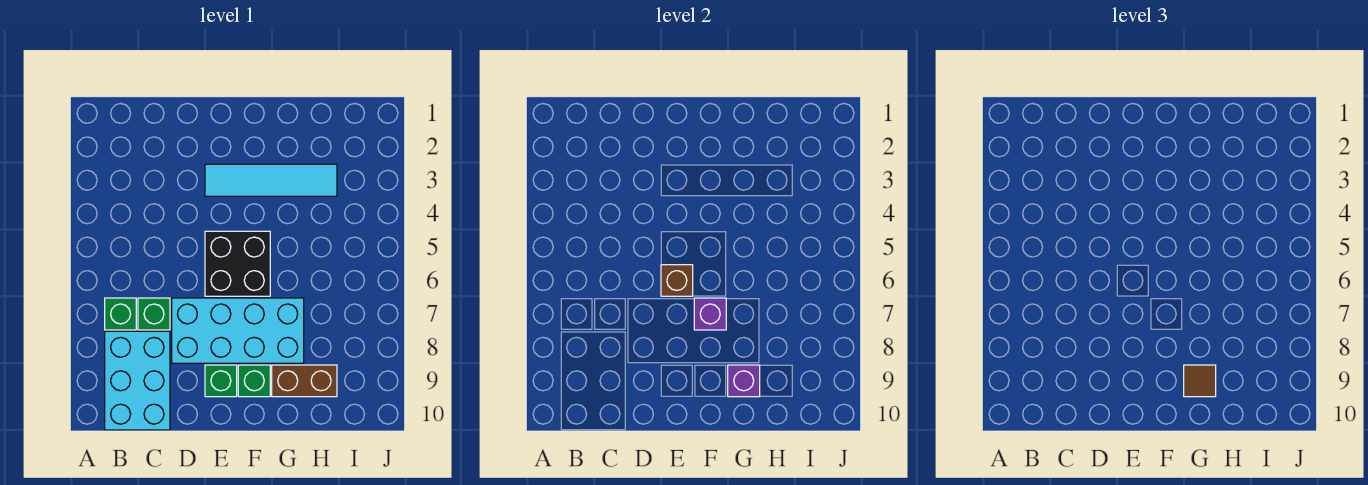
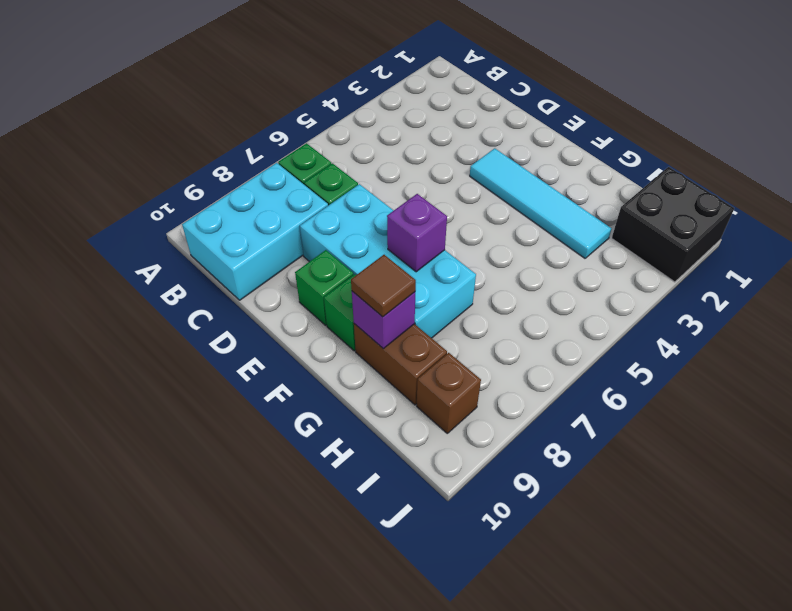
black 2x2 brick [205,231,270,296] -> black 2x2 brick moved to [612,167,734,282]
brown 1x1 brick [661,265,693,296] -> brown 1x1 brick moved to [417,353,481,433]

